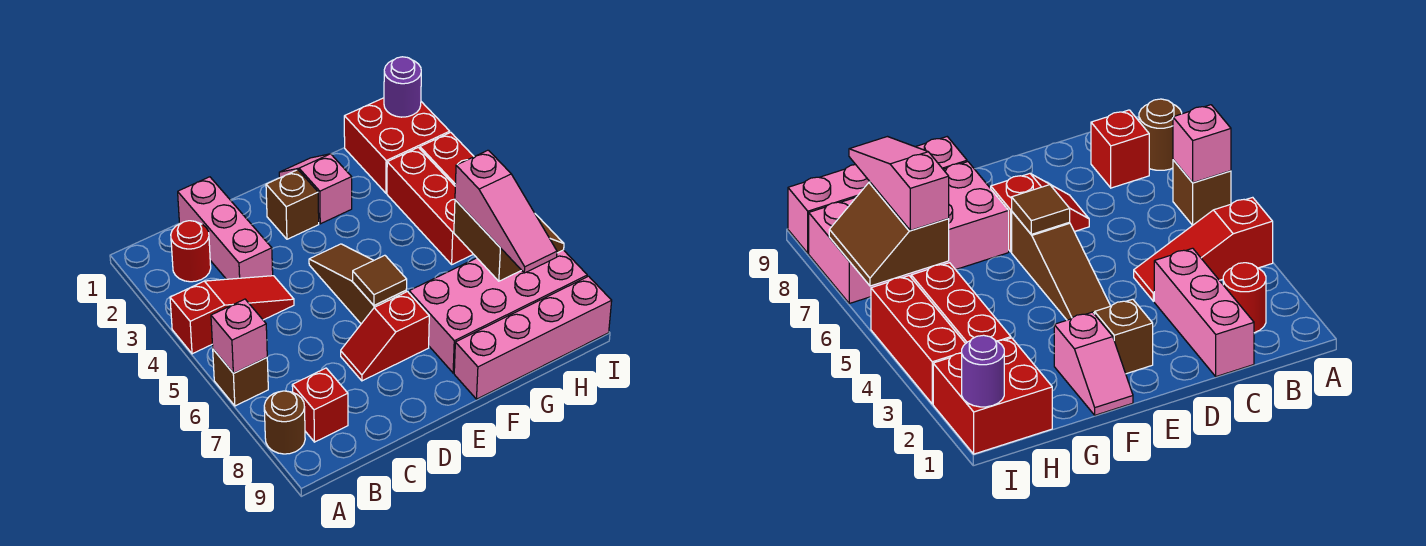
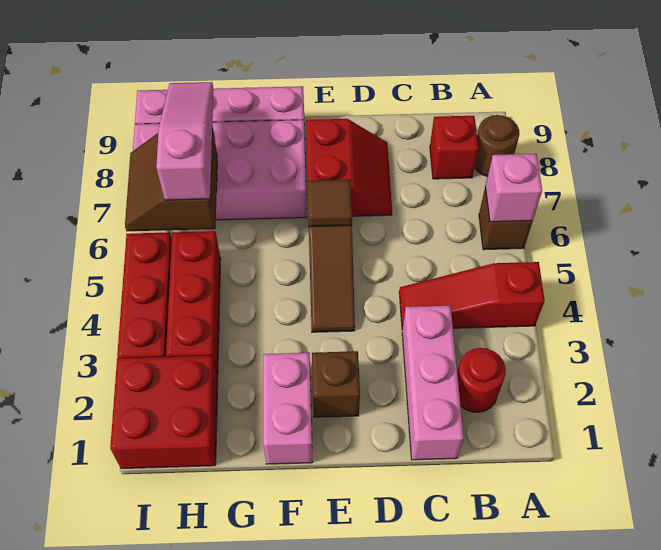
red 1x2 slope [341,292,429,381] -> red 2x2 slope [306,119,392,216]
pink 1x2 slope [279,154,352,224] -> pink 1x2 brick [263,353,312,464]
purple 1x1 round brick [384,57,421,117] -> none

